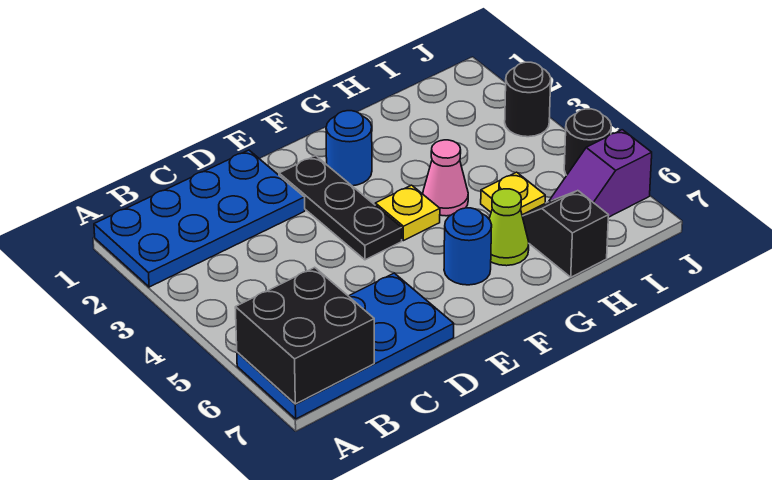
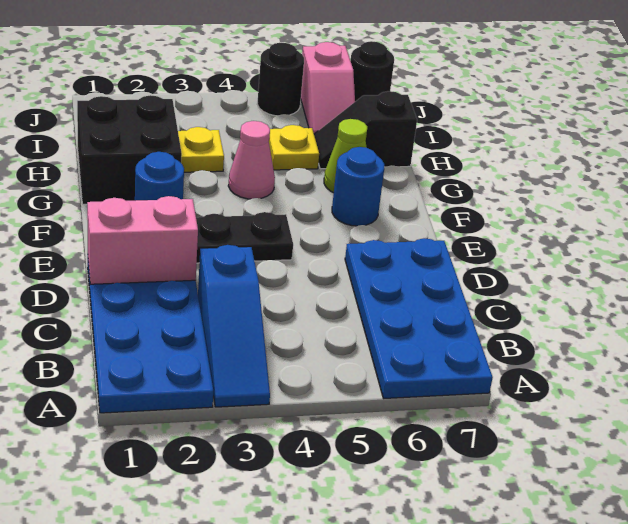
none -> blue 1x3 slope [198,245,270,407]
black 2x2 brick [235,267,374,404] -> black 2x2 brick moved to [77,95,182,204]
none -> pink 1x2 brick [87,196,198,284]
yellow 1x1 plate [375,185,440,241] -> yellow 1x1 plate moved to [178,127,224,172]
purple 1x2 slope [549,130,652,217] -> pink 1x2 slope [301,42,355,134]
black 1x1 round brick [505,62,551,137] -> black 1x1 round brick moved to [351,41,394,101]

